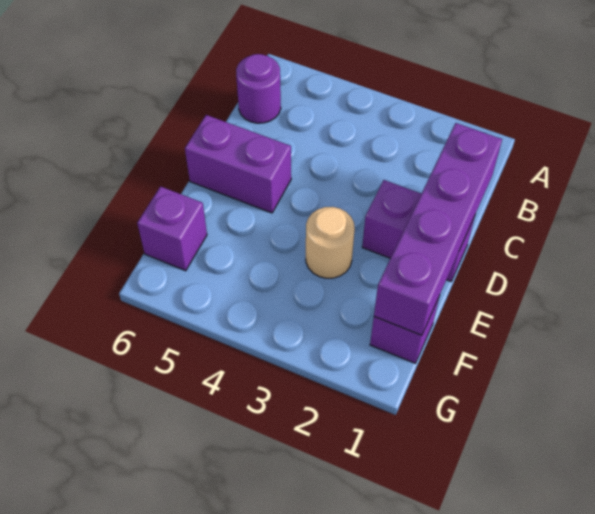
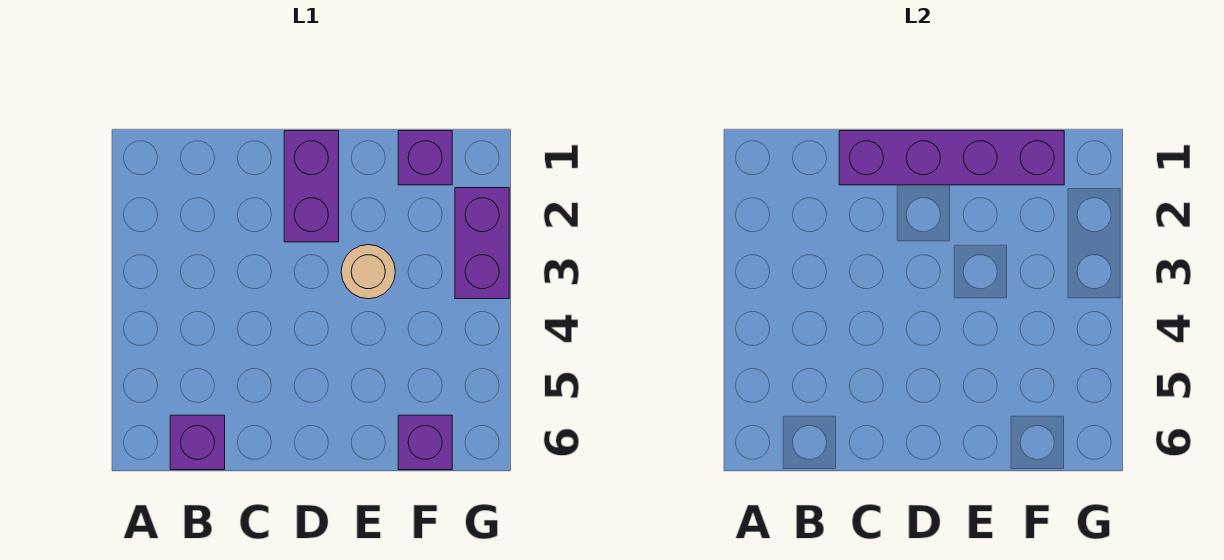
purple 1x1 round brick [236,54,281,123] -> purple 1x1 brick [170,415,225,470]
purple 1x2 brick [185,115,291,213] -> purple 1x2 brick moved to [455,188,509,299]

